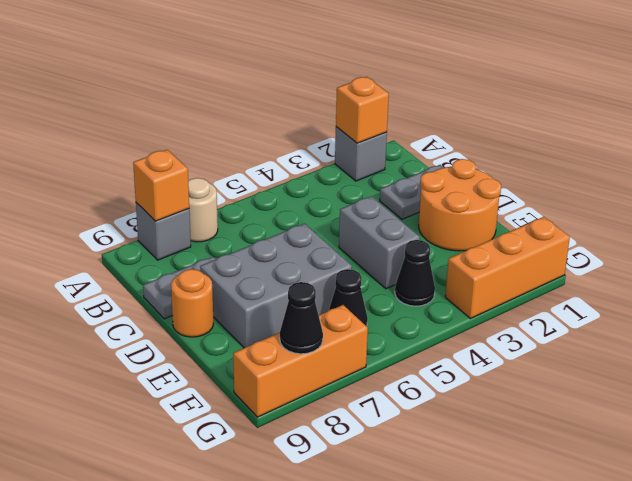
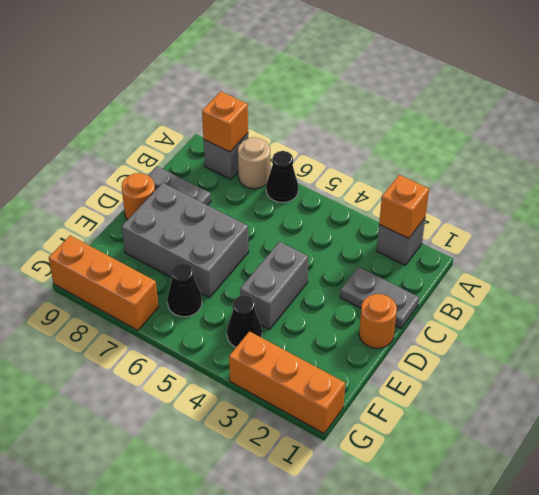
orange 2x2 round brick [419,159,501,251] -> orange 1x1 round brick [359,294,397,348]
black 1x1 cone [280,282,323,354] -> black 1x1 cone moved to [266,151,298,203]

